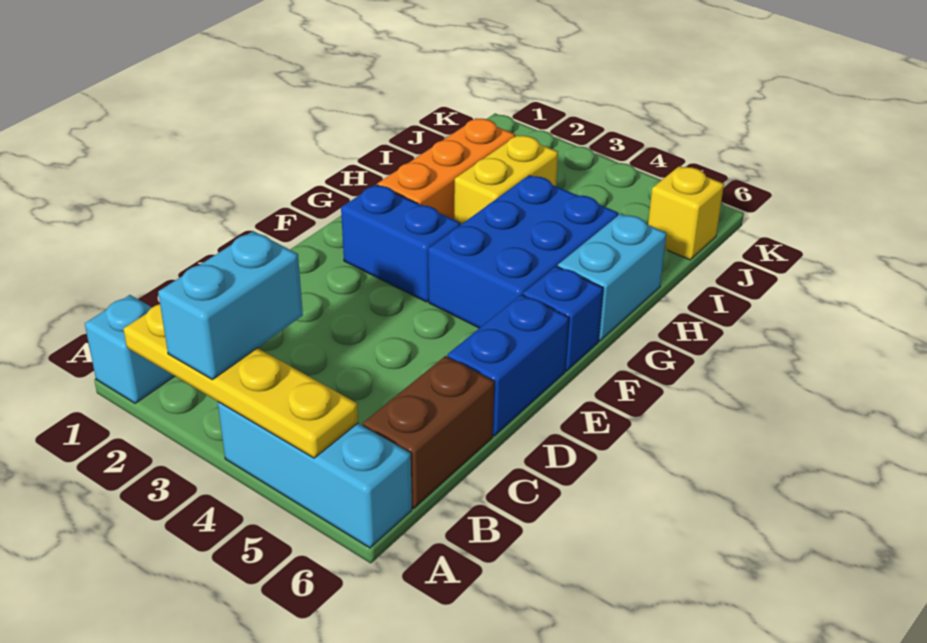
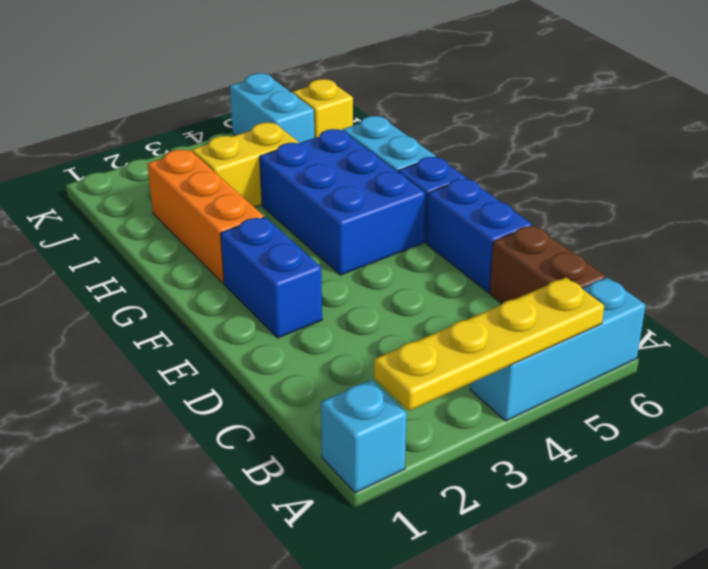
cyan 1x2 brick [158,231,303,380] -> cyan 1x2 brick moved to [230,73,314,143]
blue 1x2 brick [341,185,460,302] -> blue 1x2 brick turned to [221,217,322,338]
yellow 1x2 brick [454,135,558,225] -> yellow 1x2 brick turned to [192,123,299,207]

